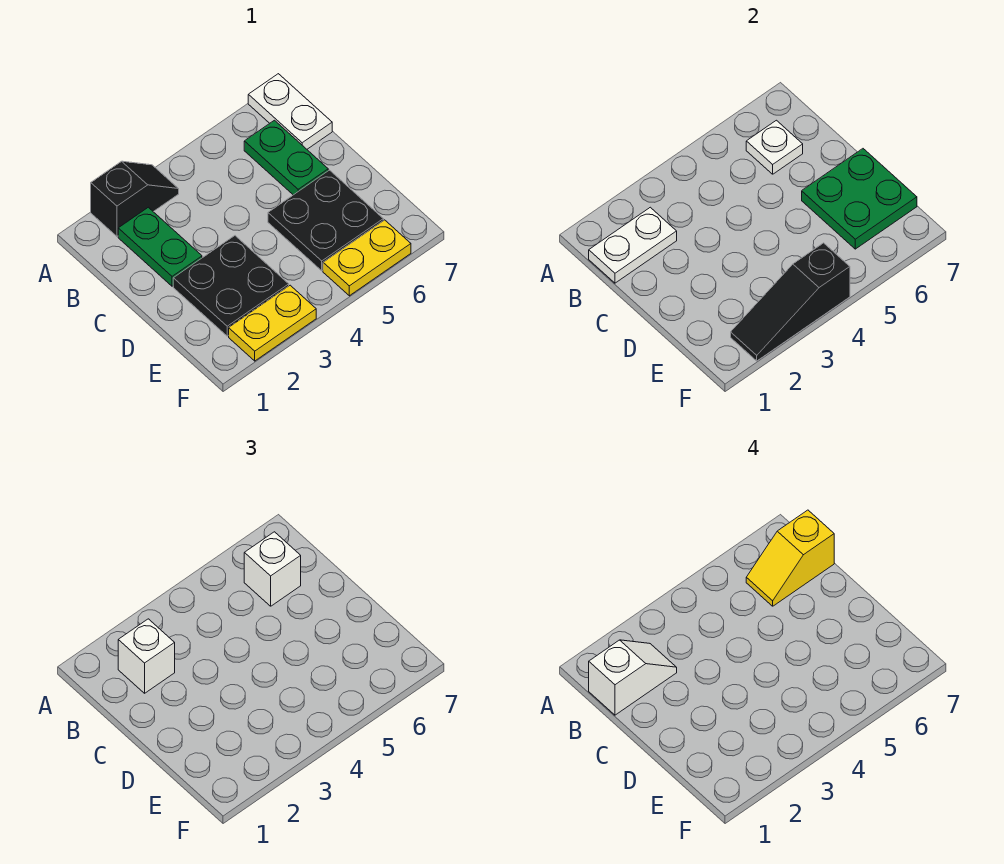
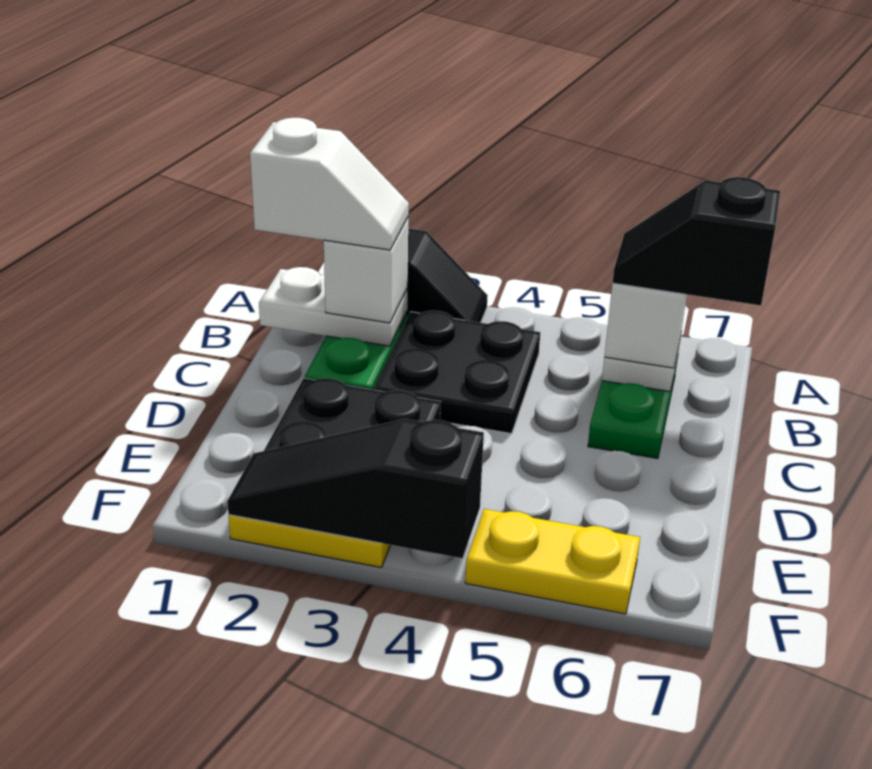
white 1x2 plate [248,74,332,149] -> none
yellow 1x2 slope [746,510,834,606] -> black 1x2 slope [613,177,780,305]
black 2x2 plate [268,170,383,271] -> black 2x2 plate moved to [374,311,540,434]
green 2x2 plate [802,149,917,249] -> none

